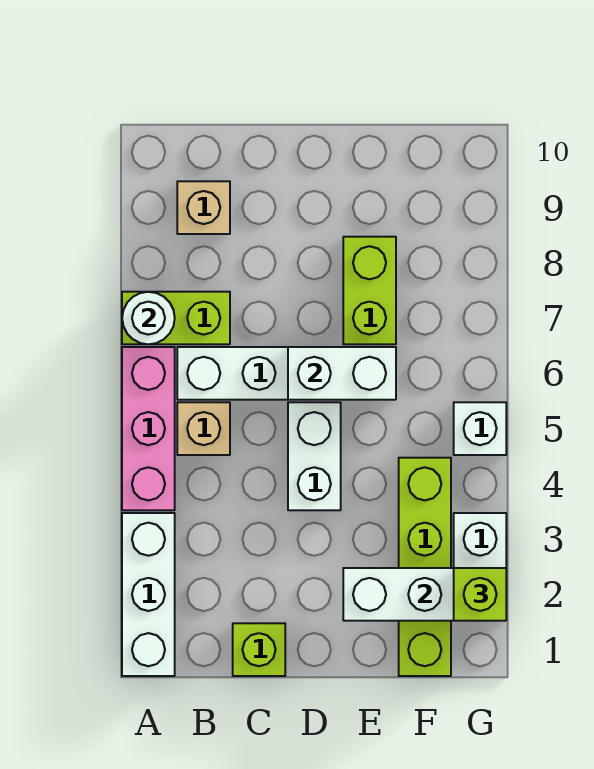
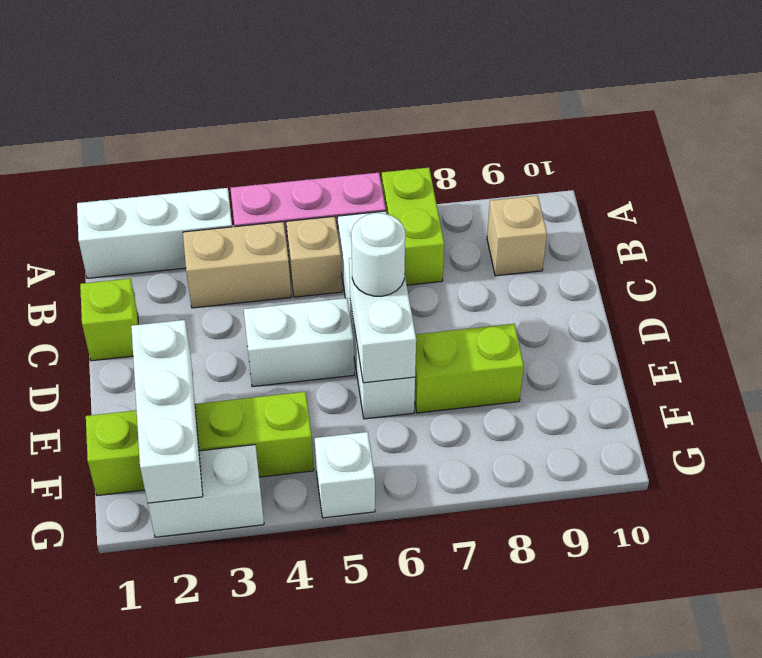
white 1x1 round brick [122,292,175,344] -> white 1x1 round brick moved to [351,213,405,296]
none -> tan 1x2 brick [183,222,291,308]
lime 1x1 brick [454,568,506,621] -> none

